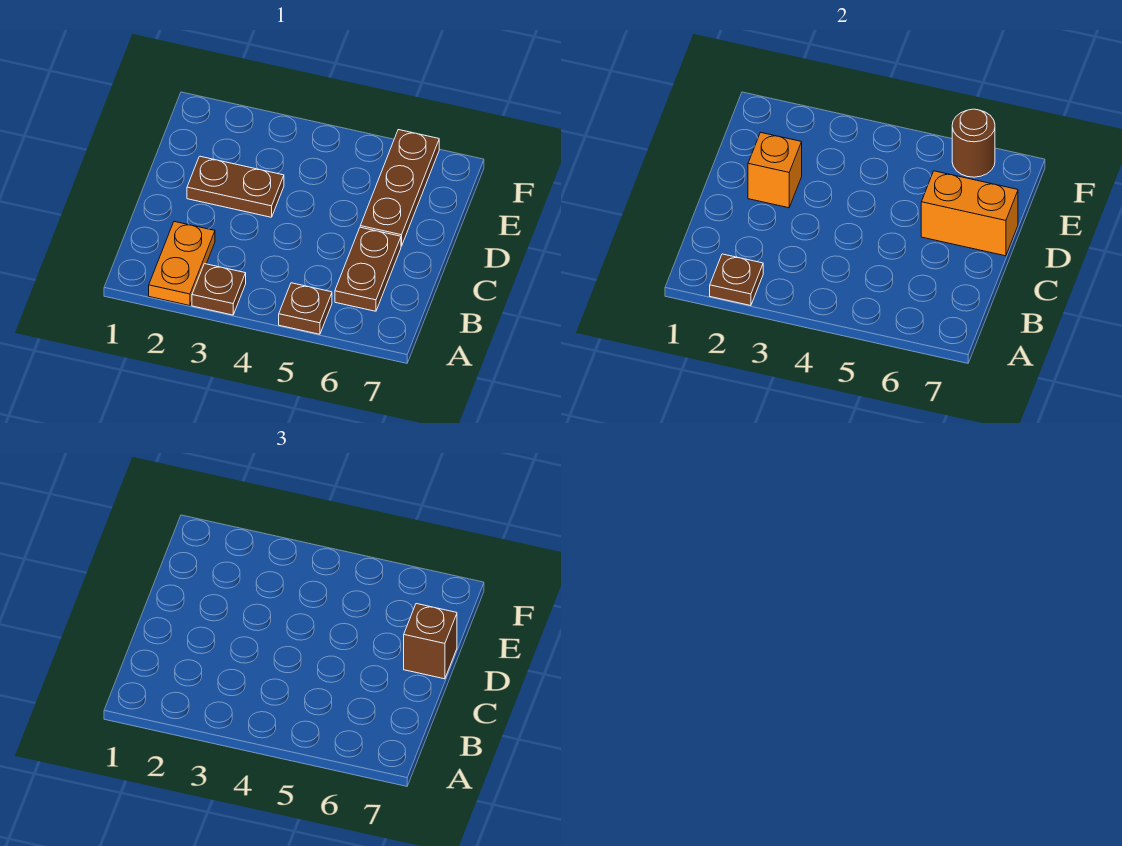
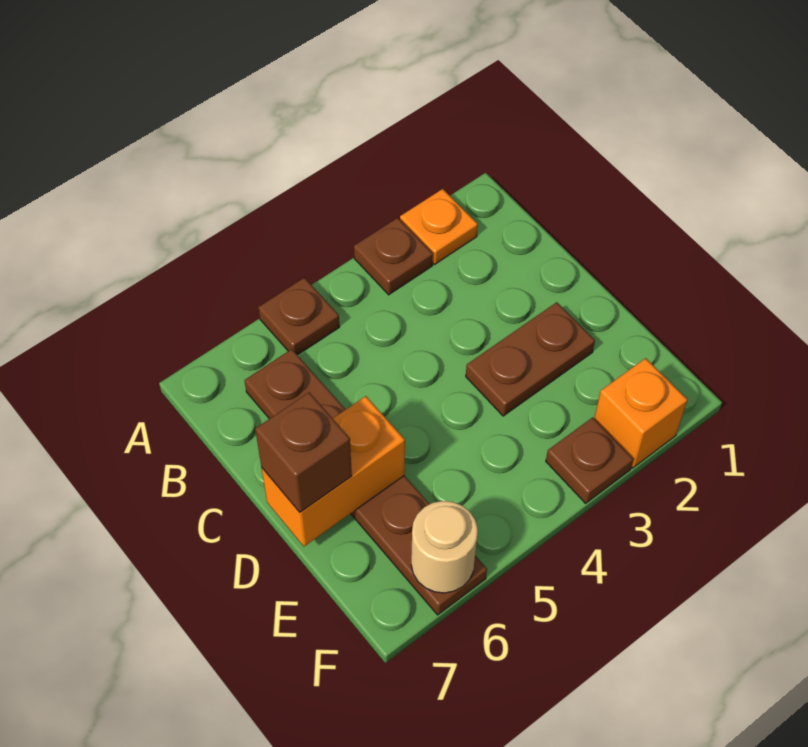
orange 1x2 plate [149,222,215,306] -> orange 1x1 plate [400,189,478,265]
brown 1x1 plate [710,254,763,306] -> brown 1x1 plate moved to [546,417,633,503]
orange 1x1 brick [748,133,802,208] -> orange 1x1 brick moved to [594,358,688,468]
brown 1x1 round brick [952,109,995,177] -> tan 1x1 round brick [411,501,478,593]

